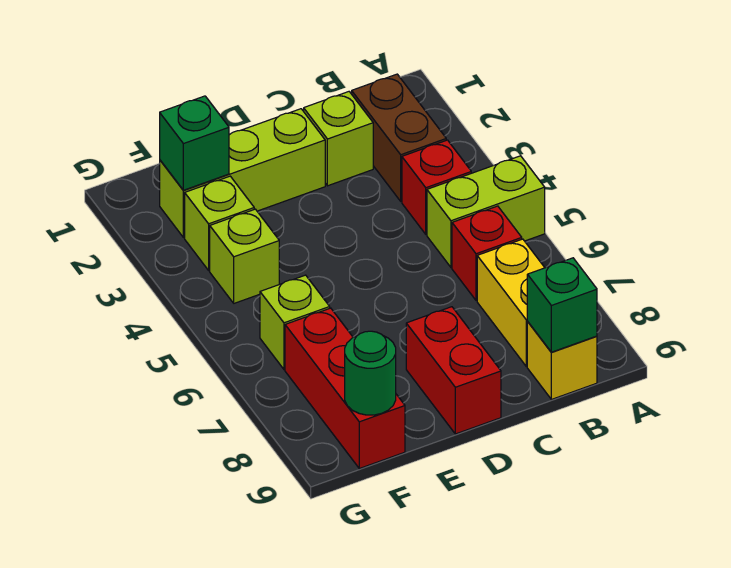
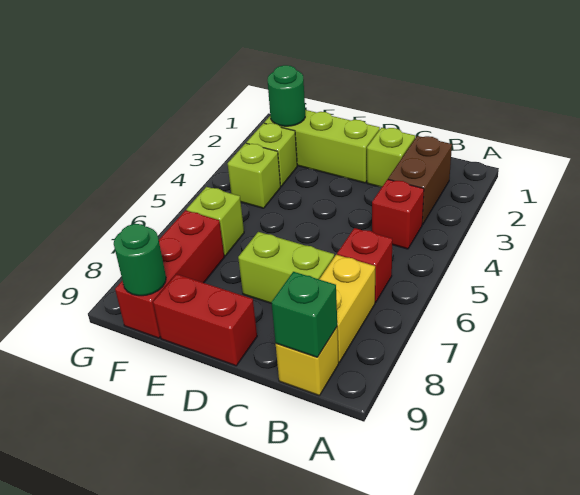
lime 1x2 brick [427,156,545,267] -> lime 1x2 brick moved to [238,232,334,303]
red 1x2 brick [406,307,501,434] -> red 1x2 brick turned to [153,274,257,366]
green 1x1 brick [160,96,229,190] -> green 1x1 round brick [267,65,305,126]

